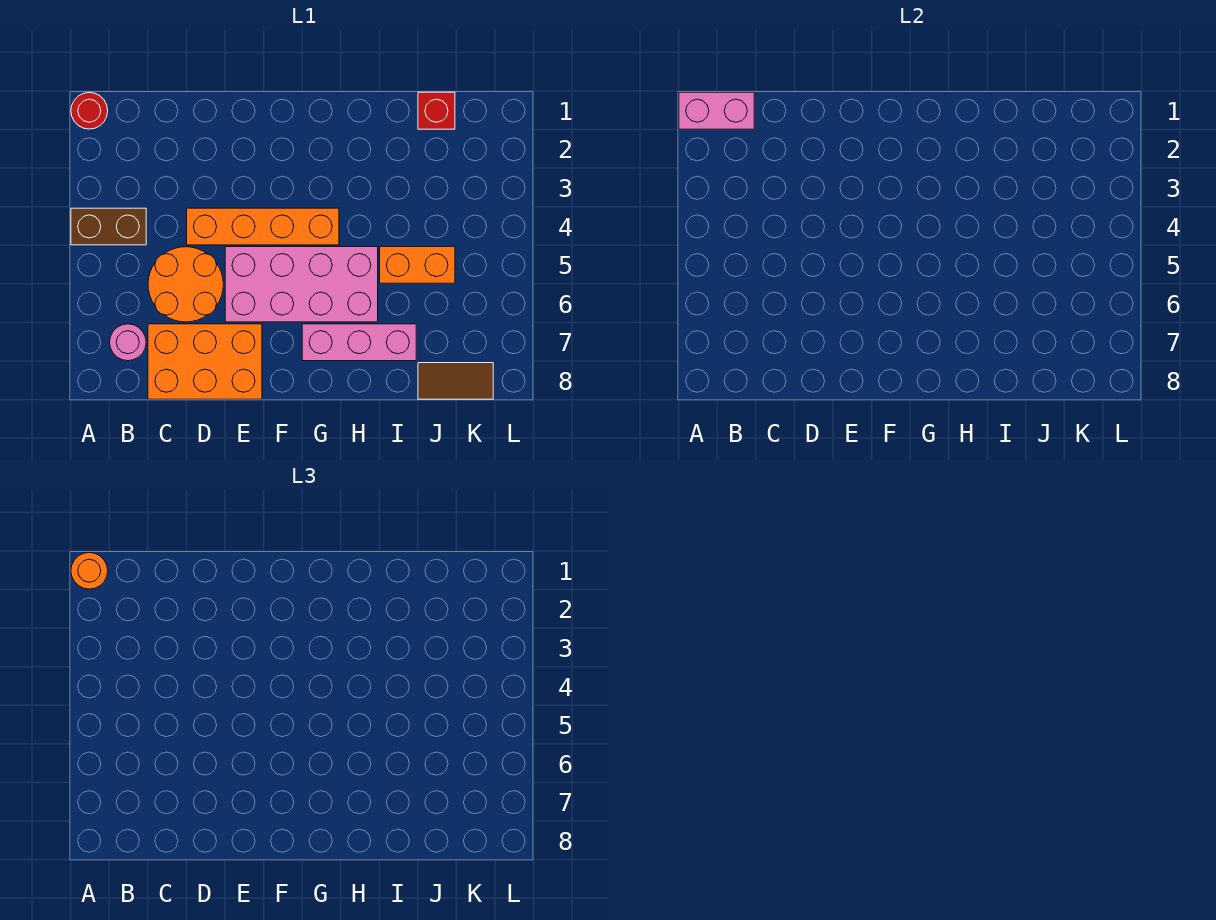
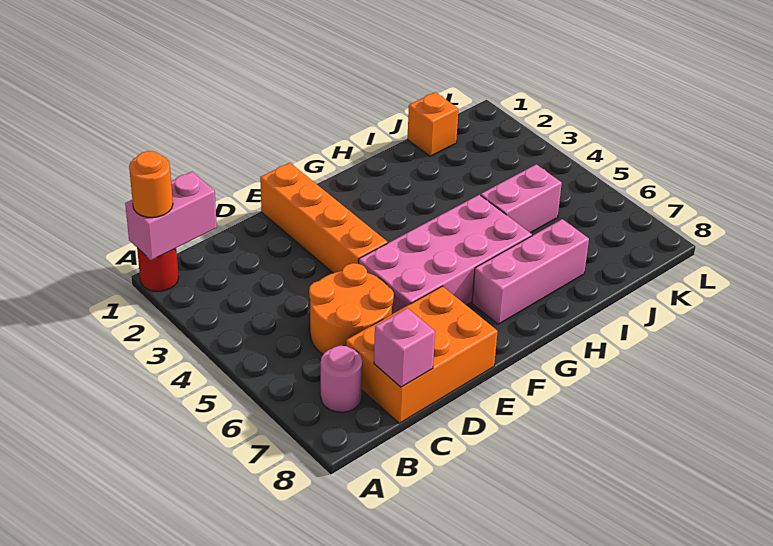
brown 1x2 brick [71,208,146,245] -> none
none -> pink 1x1 brick [374,308,435,387]
orange 1x4 brick [187,208,339,245] -> orange 1x4 brick turned to [260,163,388,273]
orange 1x2 brick [380,247,455,283] -> pink 1x2 brick [481,164,562,233]
red 1x1 brick [418,92,455,129] -> orange 1x1 brick [407,92,458,156]
brown 1x2 tile [418,363,493,399] -> none

